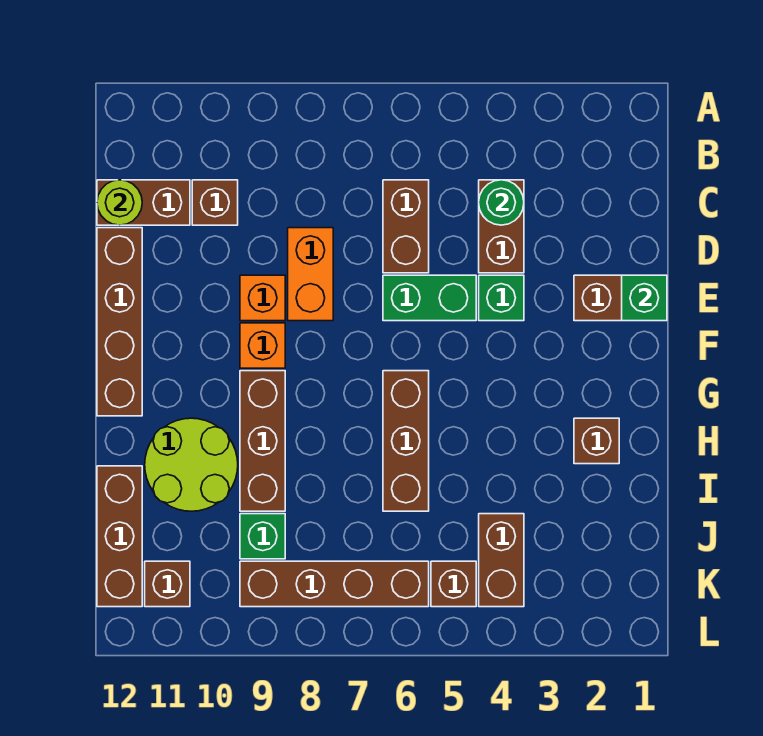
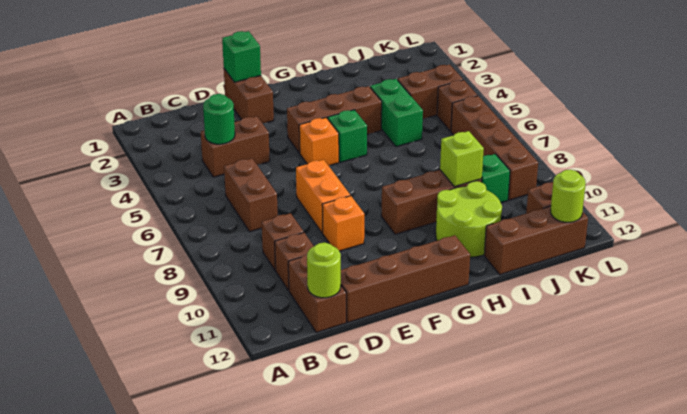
brown 1x2 brick [383,180,429,273] -> brown 1x2 brick turned to [224,158,278,232]
orange 1x2 brick [288,228,333,321] -> orange 1x2 brick turned to [296,160,350,233]
green 1x1 brick [479,275,524,321] -> green 1x1 brick moved to [328,110,367,162]
green 1x2 brick [383,275,476,321] -> green 1x2 brick moved to [370,79,423,147]
orange 1x1 brick [240,323,285,368] -> orange 1x1 brick moved to [299,118,339,166]
brown 1x3 brick [383,371,429,511] -> brown 1x3 brick moved to [287,86,382,153]
brown 1x1 brick [574,418,619,464] -> brown 1x1 brick moved to [262,213,304,270]
none -> lime 1x1 brick [440,131,484,187]
none -> lime 1x1 round brick [551,170,586,222]

